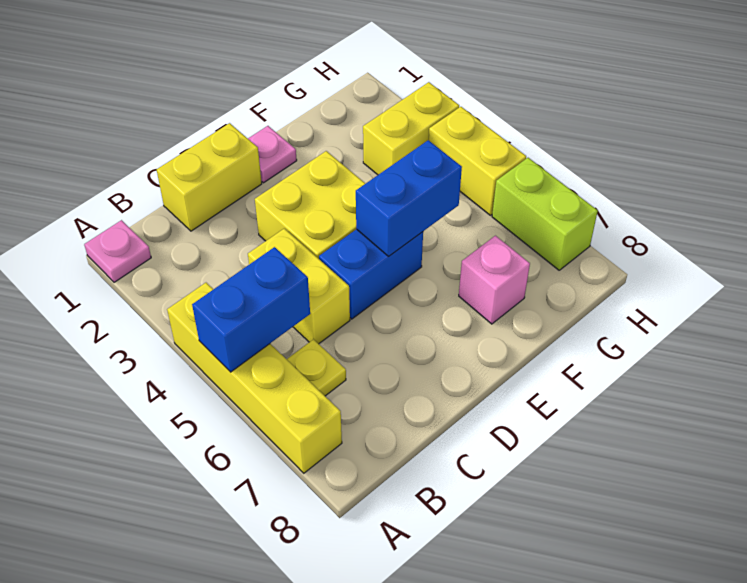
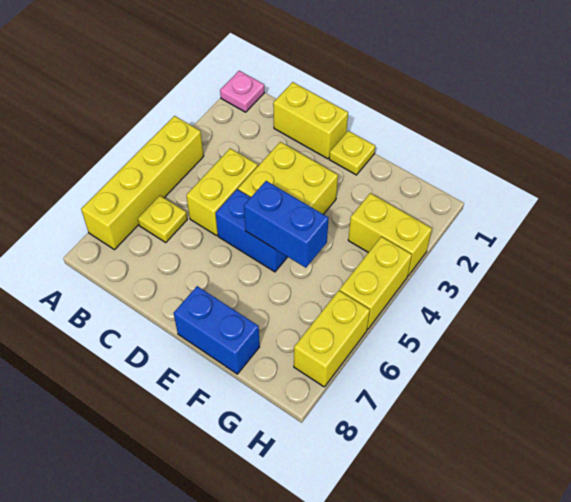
blue 1x2 brick [192,247,310,372] -> blue 1x2 brick moved to [174,286,260,374]
pink 1x1 plate [248,126,297,183] -> yellow 1x1 plate [329,131,375,175]
pink 1x1 brick [459,236,530,324] -> none
lime 1x2 brick [492,158,598,270] -> yellow 1x2 brick [294,291,370,387]

